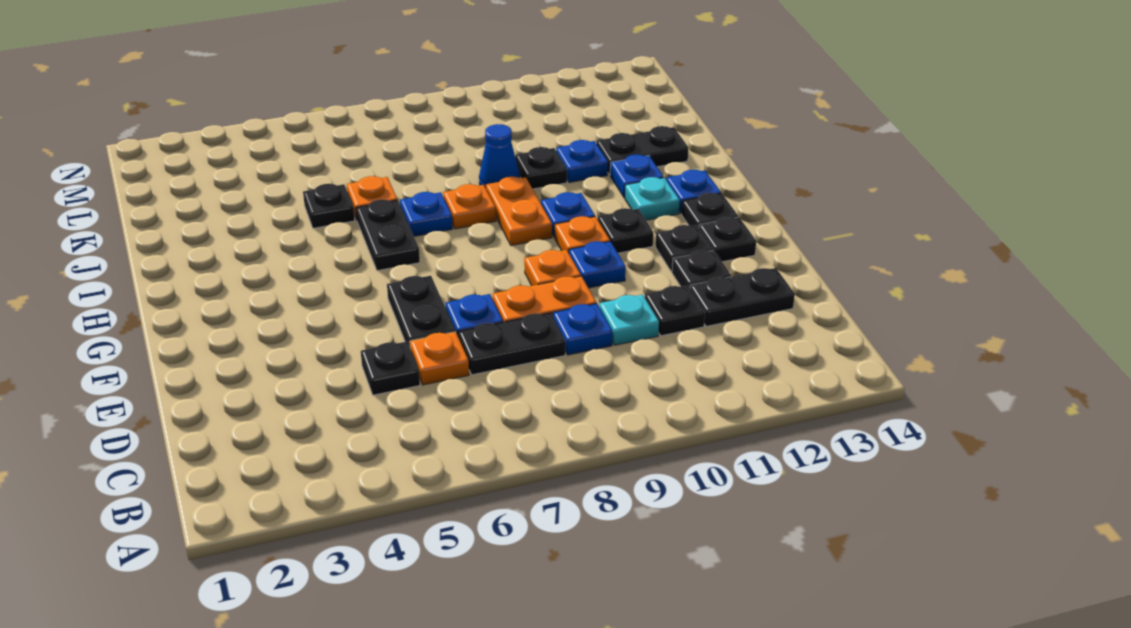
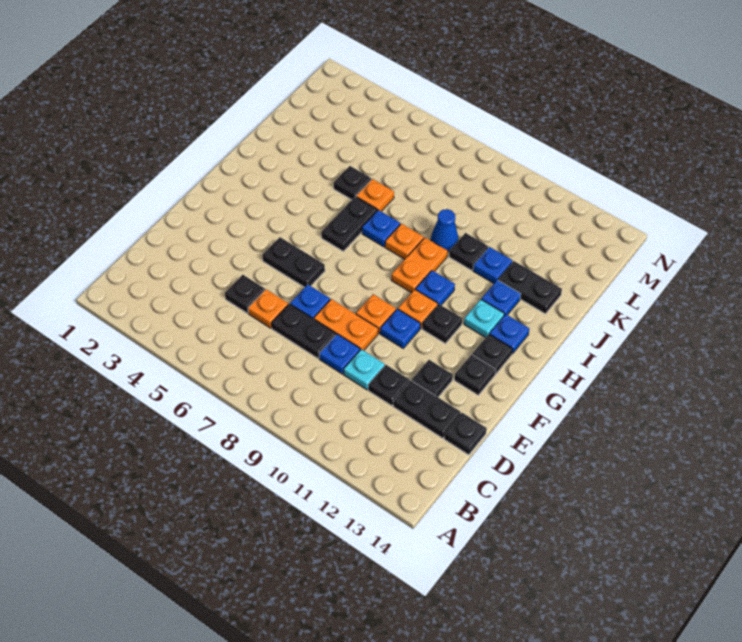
black 1x2 plate [387,276,455,346] -> black 1x2 plate turned to [262,237,325,287]
black 1x1 plate [656,225,713,272] -> black 1x1 plate moved to [444,413,487,455]

